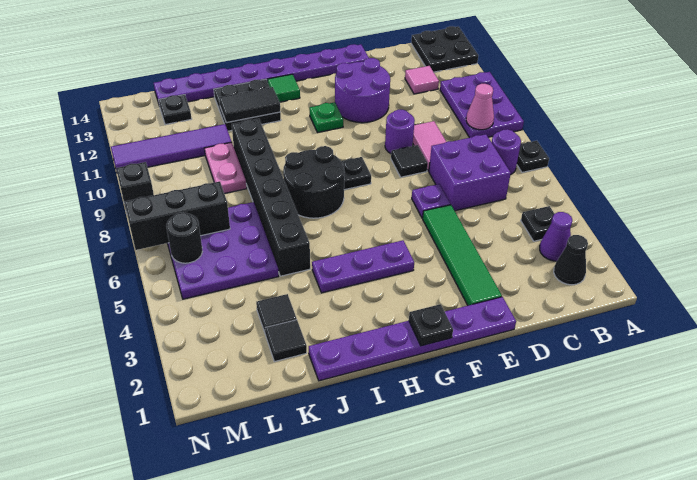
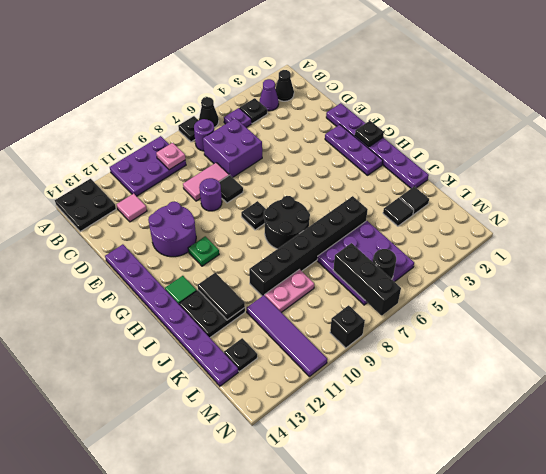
none -> black 1x1 cone [199,97,219,127]
pink 1x1 cone [466,84,494,130] -> pink 1x1 plate [156,143,185,170]
green 1x4 tile [423,205,502,305] -> none
purple 1x1 plate [412,184,450,218] -> purple 1x1 plate moved to [224,108,252,127]
purple 1x3 plate [312,240,414,293] -> purple 1x3 plate moved to [325,125,383,175]

